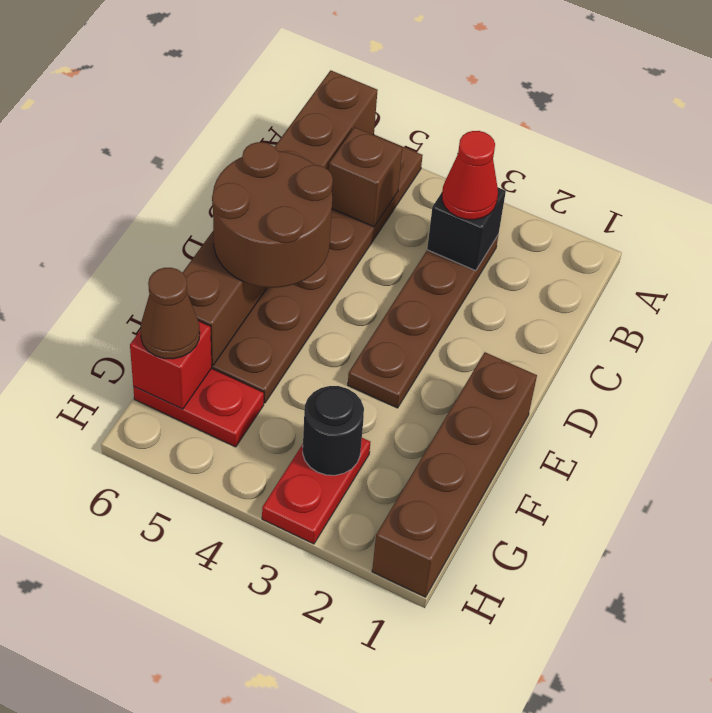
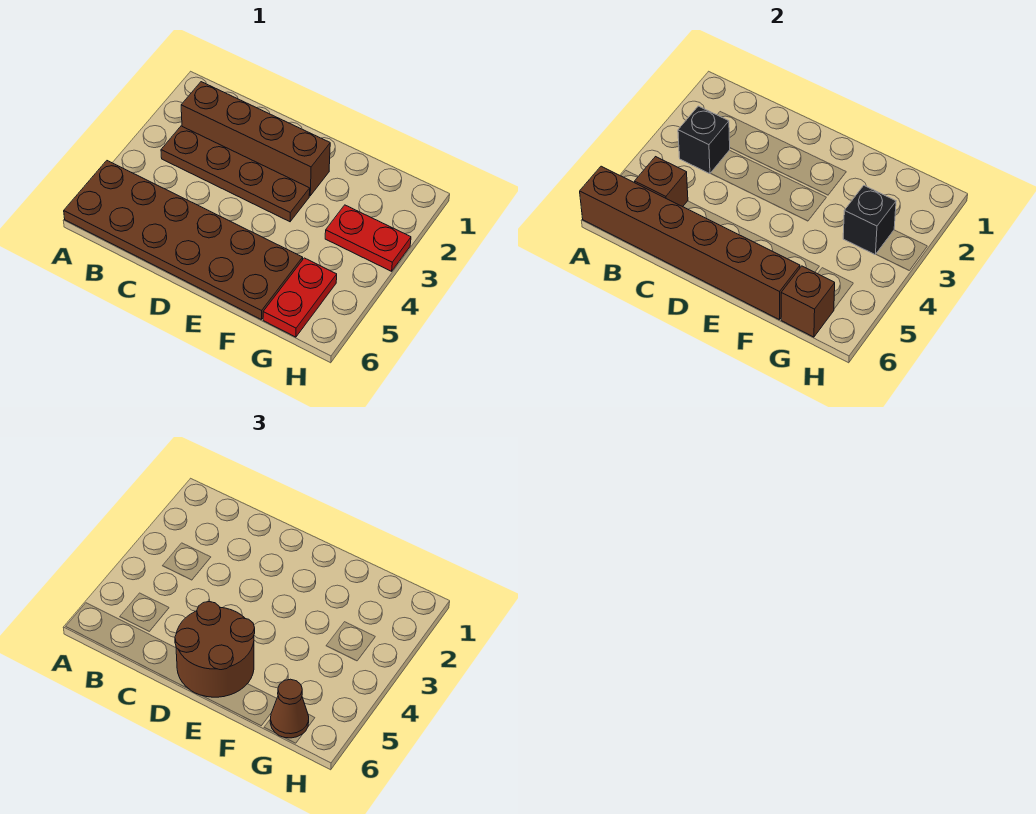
red 1x1 cone [442,131,498,220] -> none
brown 1x4 brick [372,352,537,597] -> brown 1x4 brick moved to [181,82,330,196]
black 1x1 round brick [303,386,364,475] -> black 1x1 brick [843,186,896,254]
red 1x1 brick [130,321,212,409] -> brown 1x1 brick [781,266,835,337]

